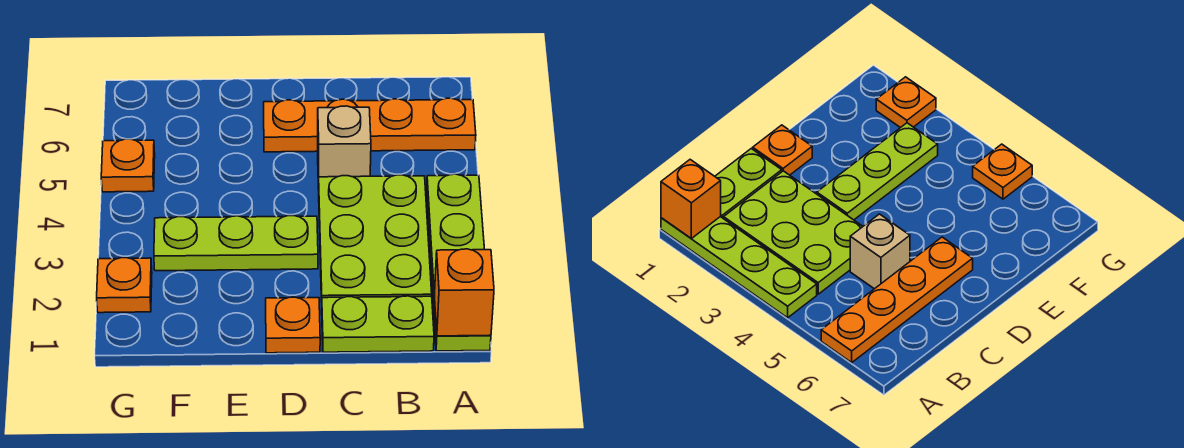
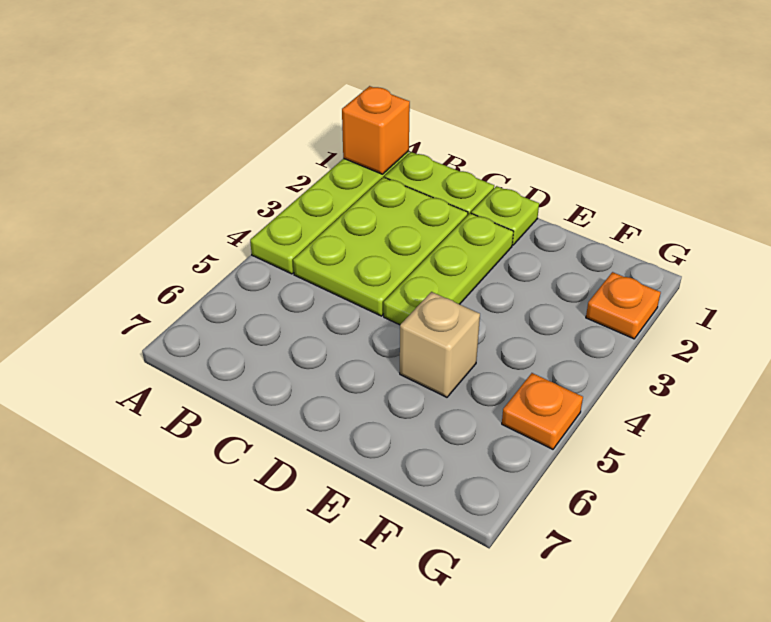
orange 1x4 plate [264,98,476,152] -> none
tan 1x1 brick [318,106,371,188] -> tan 1x1 brick moved to [400,292,480,397]
orange 1x1 plate [266,297,320,353] -> lime 1x1 plate [471,186,539,245]
lime 1x3 plate [154,216,318,271] -> lime 1x3 plate turned to [384,213,514,325]

